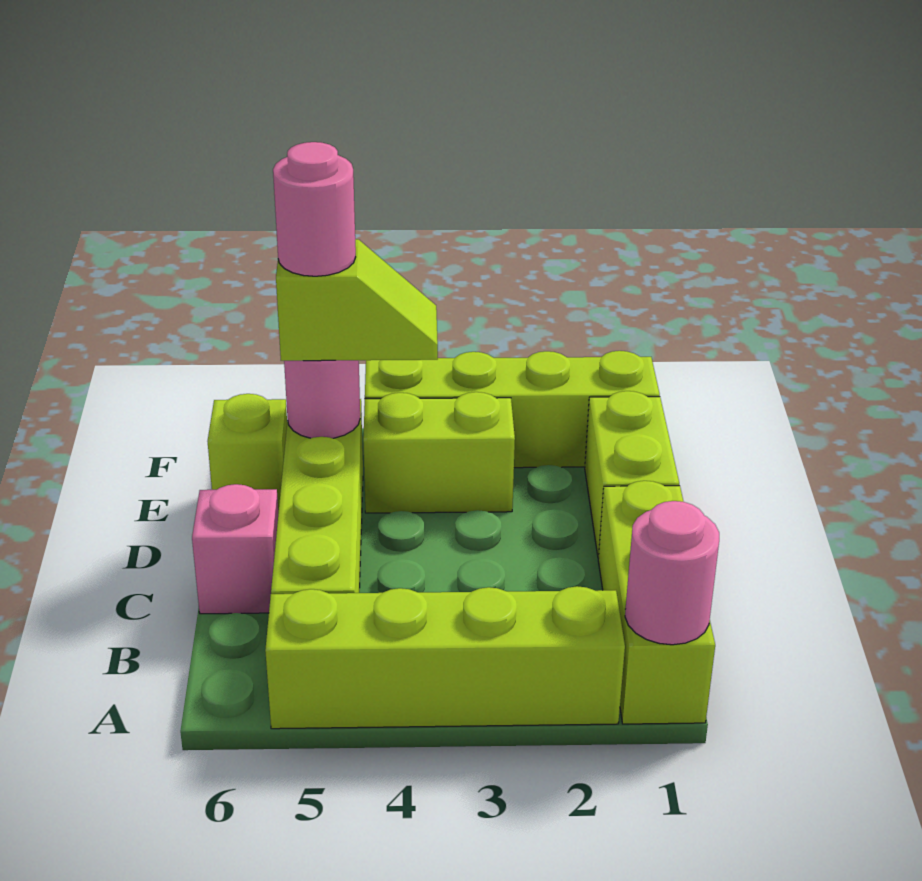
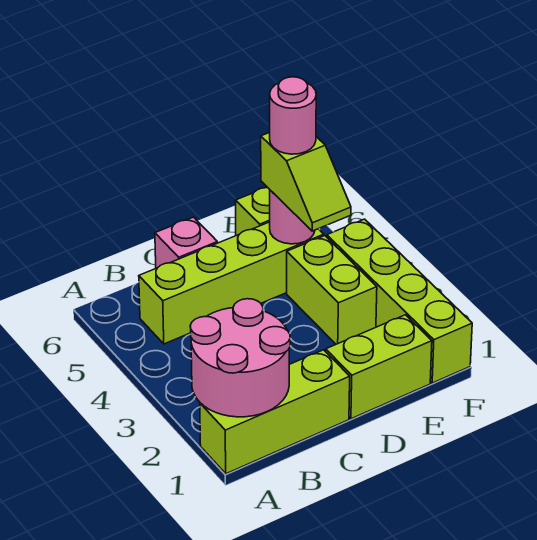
pink 1x1 round brick [625,501,719,645] -> pink 2x2 round brick [190,299,290,417]
lime 1x4 brick [265,586,625,729] -> none

